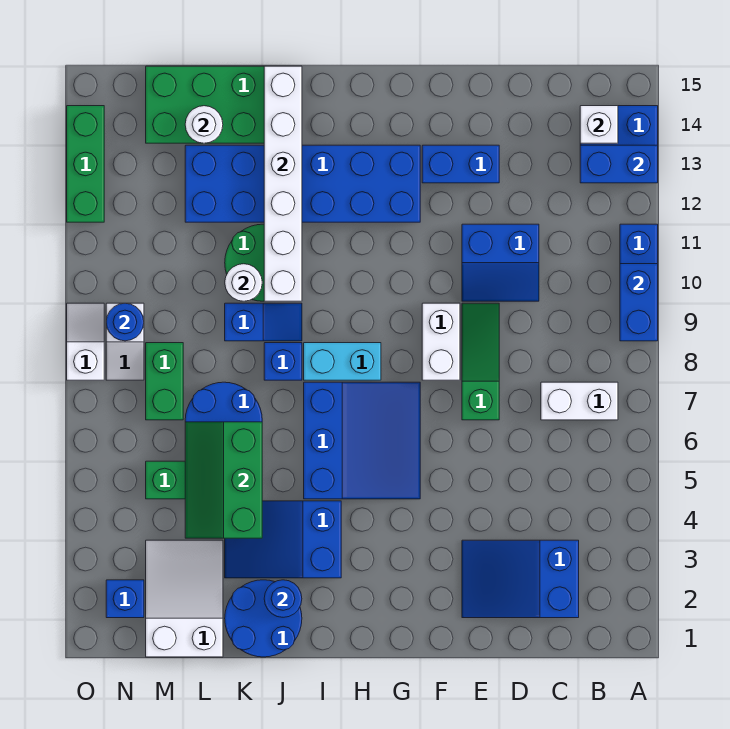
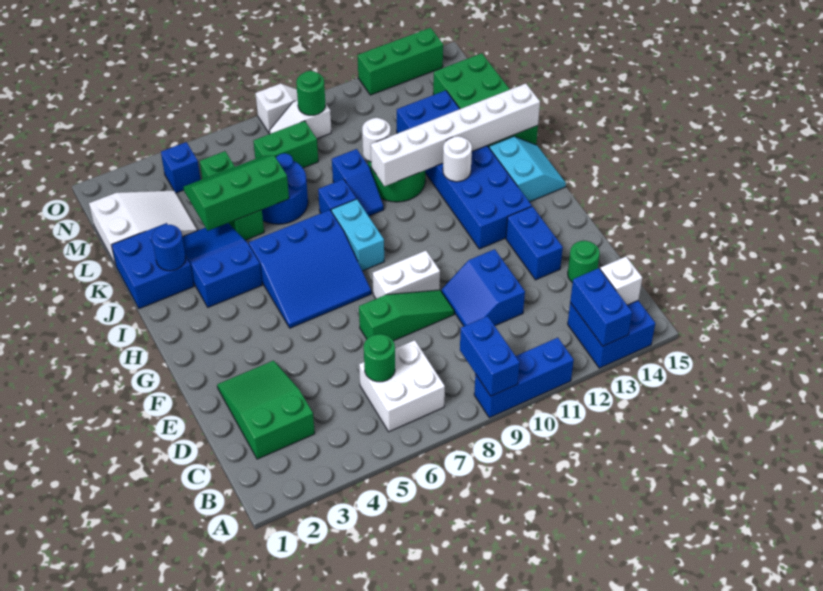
blue 1x2 brick [620,264,658,341] -> blue 1x2 brick turned to [460,316,520,396]
white 1x2 brick [541,382,618,420] -> white 2x2 brick [359,340,445,432]
blue 2x3 slope [462,540,579,618] -> green 2x3 slope [217,361,315,459]
none -> green 1x1 round brick [364,334,395,382]
none -> green 1x1 round brick [568,241,600,283]
none -> cyan 2x2 slope [489,136,566,202]
blue 2x2 round brick [225,580,302,657] -> blue 2x2 brick [112,223,194,309]
white 1x1 round brick [185,106,223,143] -> white 1x1 round brick moved to [443,136,472,182]
blue 1x1 brick [106,580,144,618] -> blue 1x1 brick moved to [161,142,201,193]
blue 1x1 round brick [106,303,144,341] -> green 1x1 round brick [296,71,325,115]

